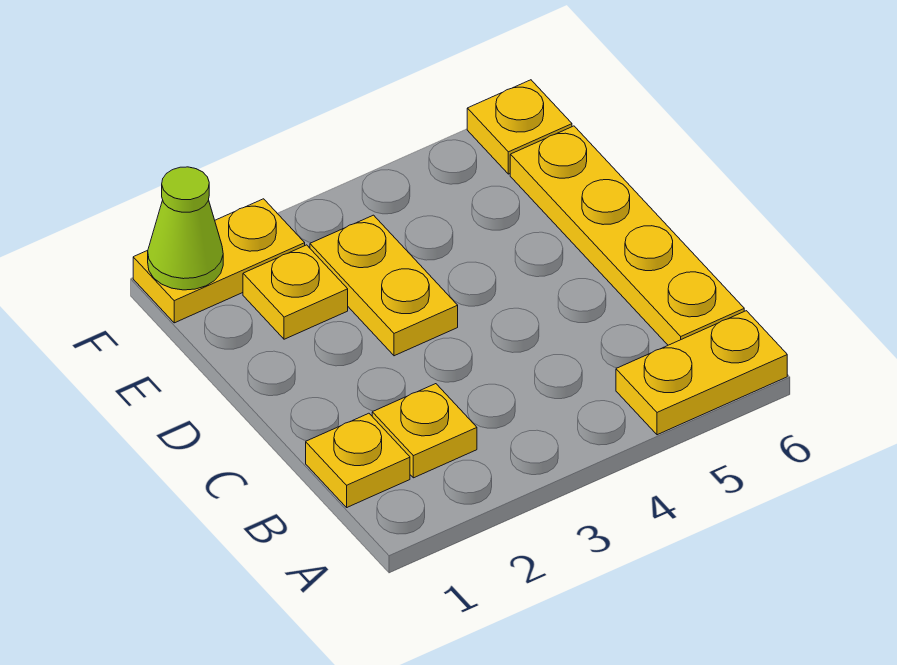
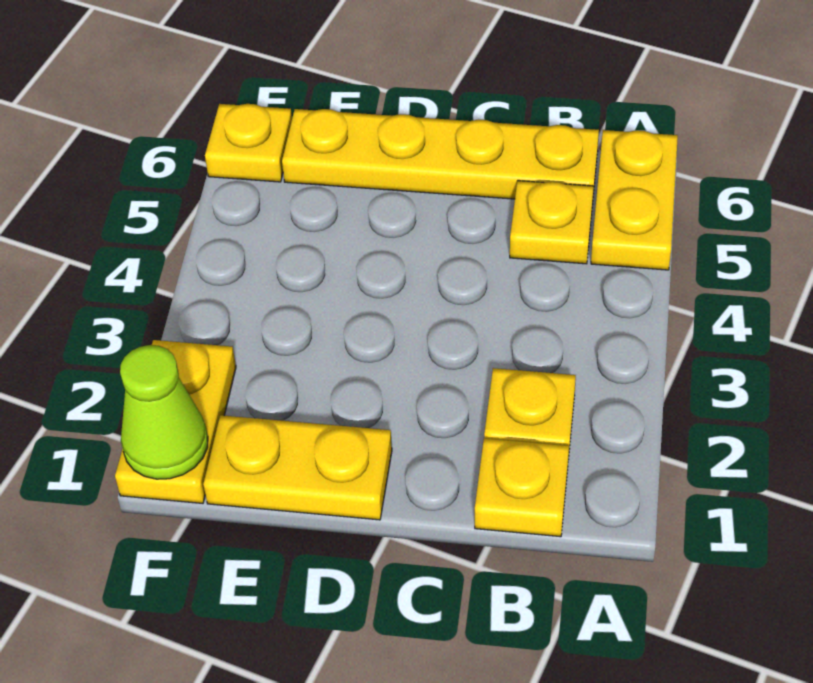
yellow 1x2 plate [310,215,458,356] -> yellow 1x2 plate moved to [203,415,392,520]
yellow 1x1 plate [243,245,348,339] -> yellow 1x1 plate moved to [510,181,594,264]

